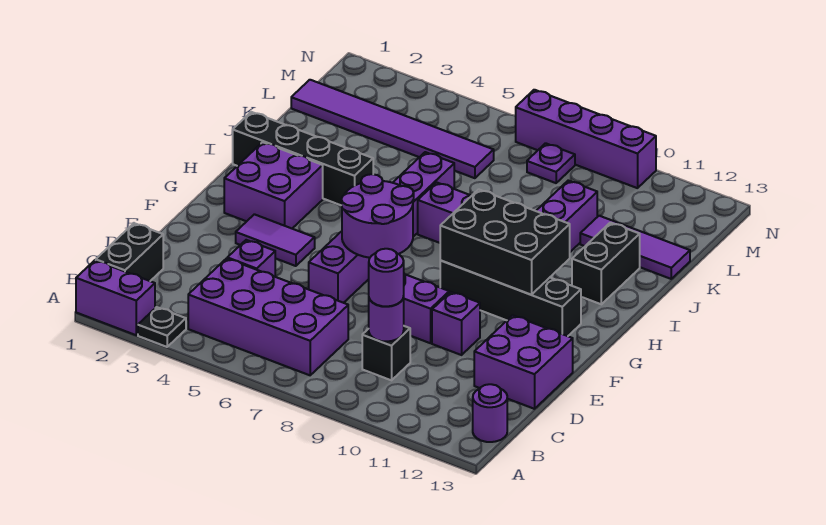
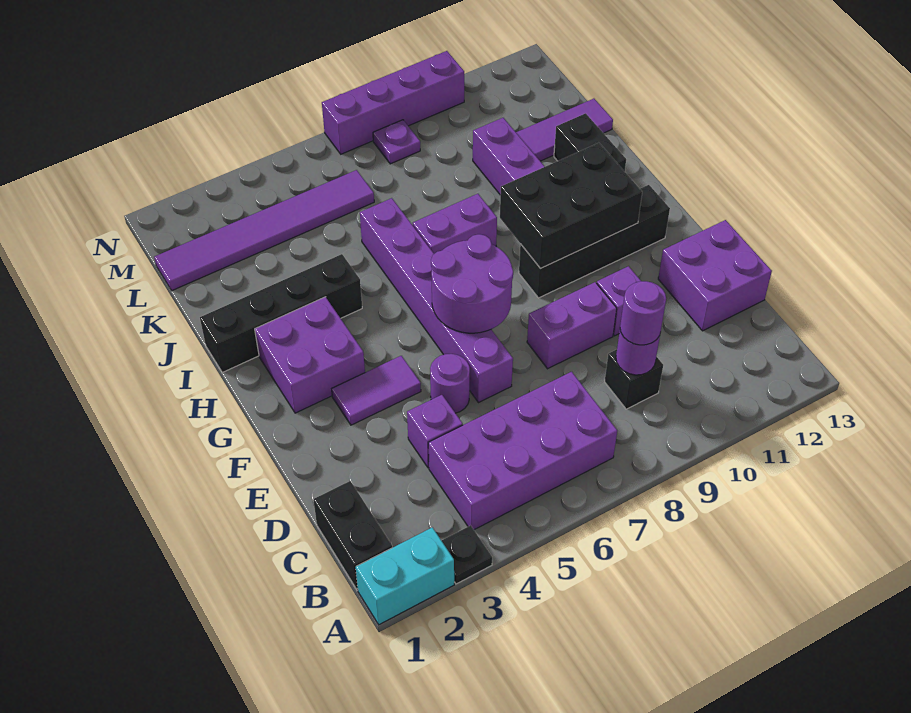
purple 1x2 brick [76,260,155,335] -> cyan 1x2 brick [356,527,454,625]
purple 1x1 round brick [473,384,507,442] -> purple 1x1 round brick moved to [430,354,470,413]

